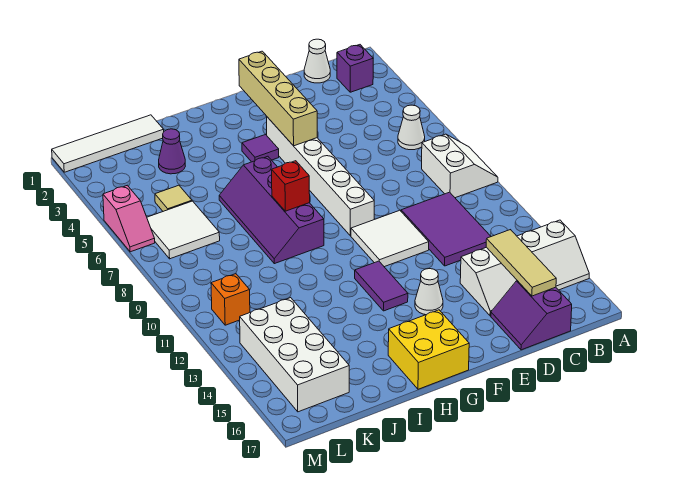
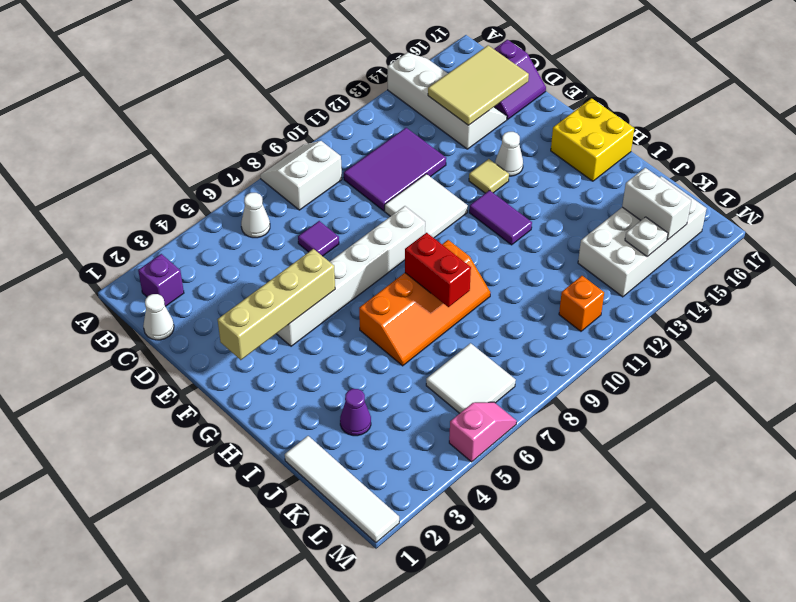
tan 1x3 tile [486,230,556,296] -> tan 2x3 tile [428,45,529,125]
purple 1x1 tile [242,134,279,162] -> purple 1x1 tile moved to [298,221,339,256]
purple 1x2 tile [355,261,408,311] -> purple 1x2 tile turned to [469,190,532,245]
purple 2x4 slope [219,156,324,264] -> orange 2x4 slope [359,240,490,366]
red 1x1 brick [272,161,310,211] -> red 1x2 brick [405,233,471,307]
tan 1x1 tile [155,185,192,211] -> tan 1x1 tile moved to [469,159,509,193]
none -> white 1x2 brick [622,168,691,240]
none -> white 1x1 plate [625,217,668,257]

